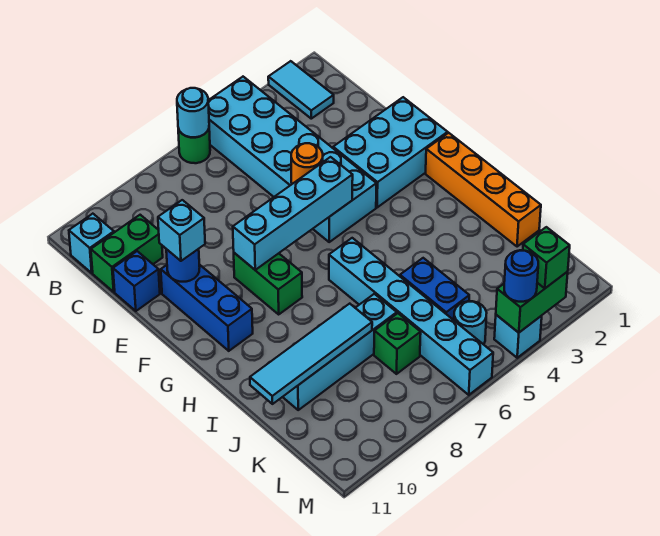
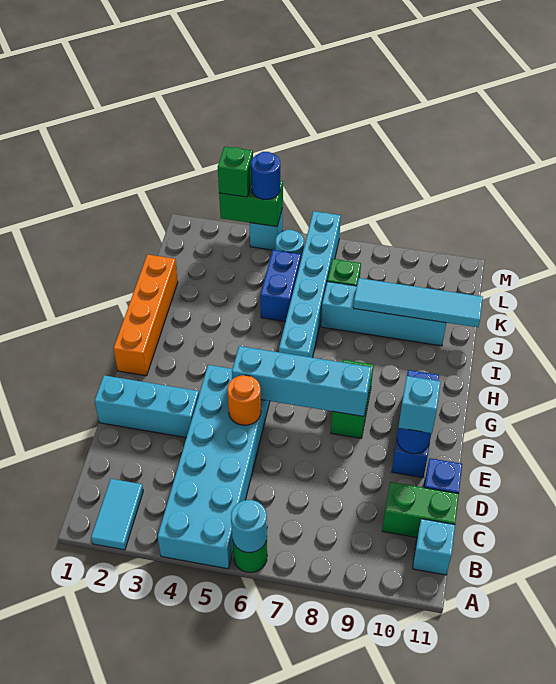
cyan 2x3 brick [333,97,448,207] -> cyan 1x3 brick [95,375,199,438]

